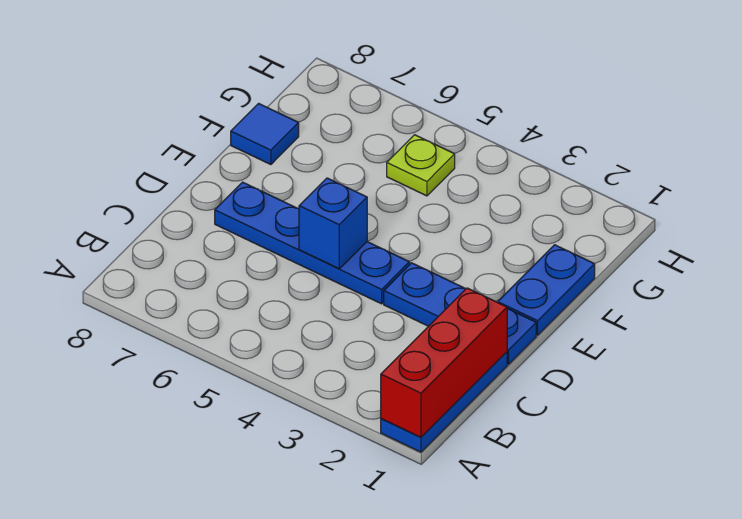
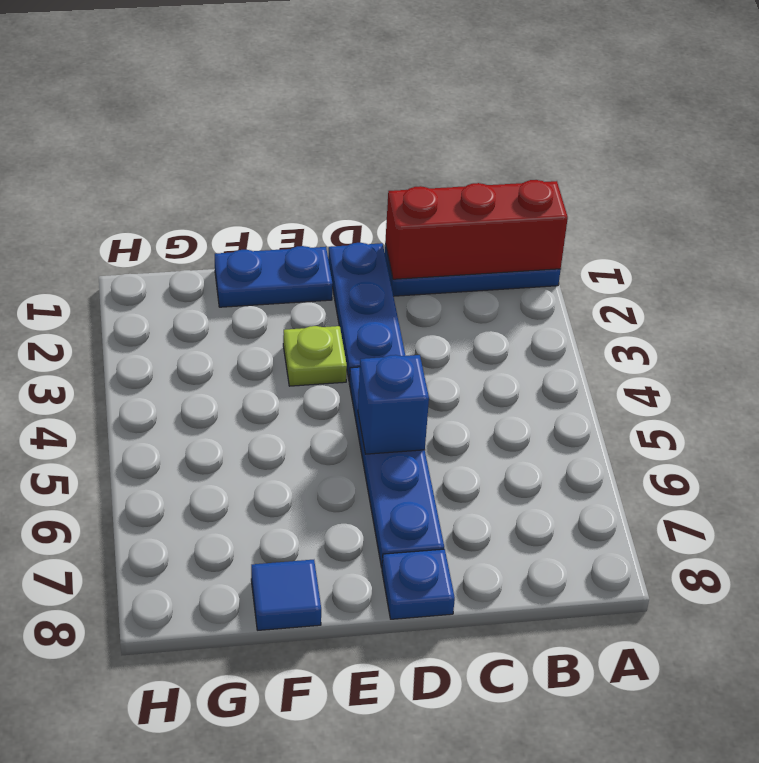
none -> blue 1x1 plate [382,549,455,619]
lime 1x1 plate [387,135,455,196] -> lime 1x1 plate moved to [283,326,347,386]

